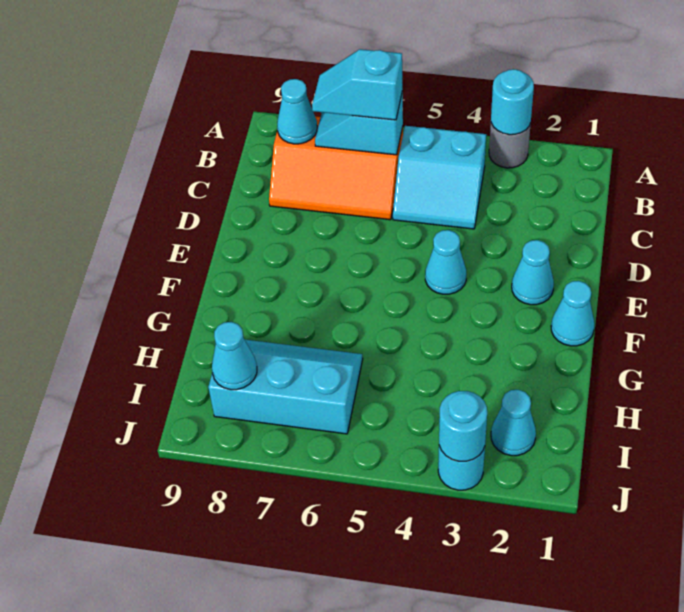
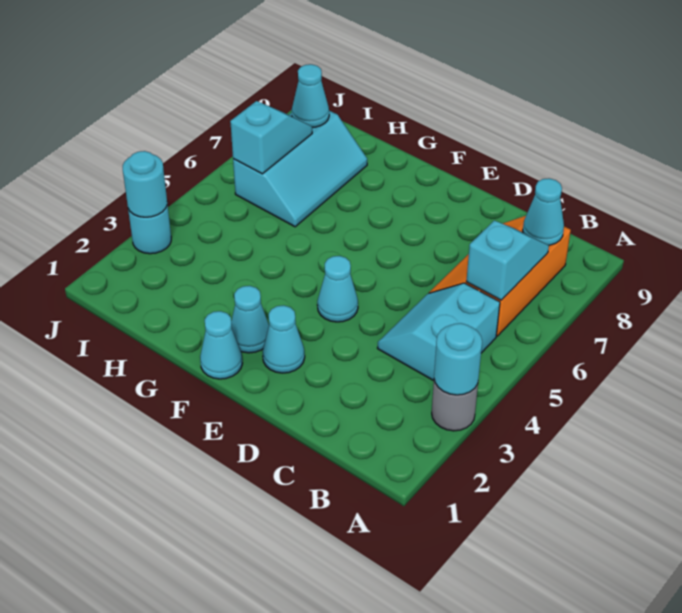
cyan 1x2 slope [312,49,403,120] -> cyan 1x2 slope moved to [230,101,312,174]
cyan 1x1 cone [491,390,536,456] -> cyan 1x1 cone moved to [231,286,269,353]

